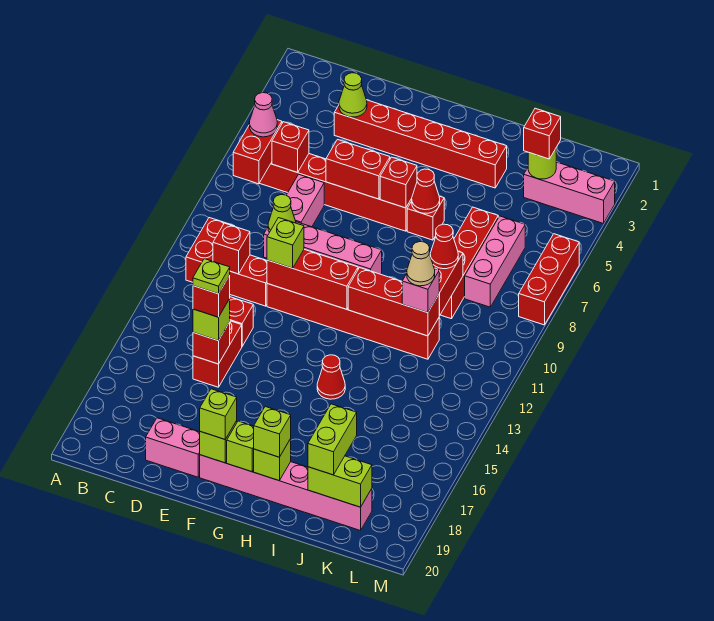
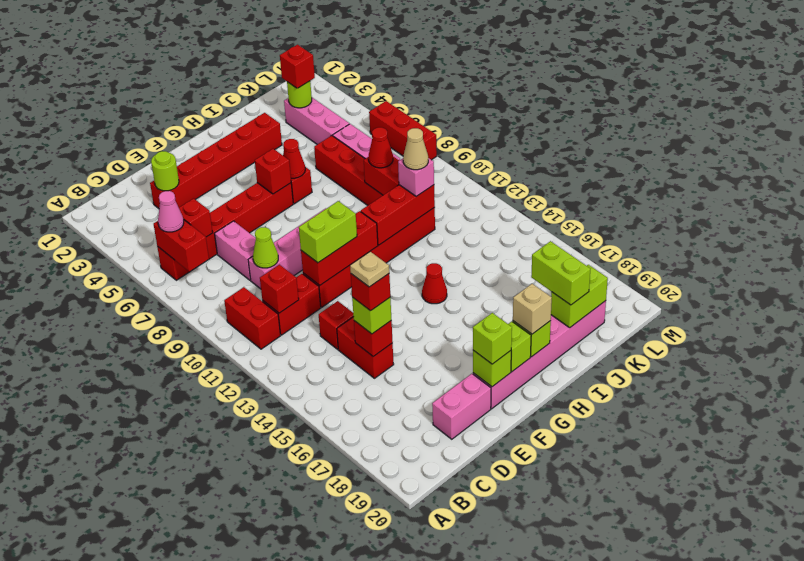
lime 1x1 cone [339,73,367,117] -> lime 1x1 round brick [151,151,179,191]
lime 1x1 plate [193,259,230,294] -> tan 1x1 plate [350,252,389,287]
red 1x2 brick [326,140,390,199] -> none
lime 1x1 brick [267,218,304,268] -> lime 1x2 brick [299,201,357,263]
lime 1x1 brick [254,407,291,457] -> tan 1x1 brick [513,284,552,334]
pink 1x3 brick [524,162,615,224] -> pink 1x3 brick turned to [284,98,349,144]

